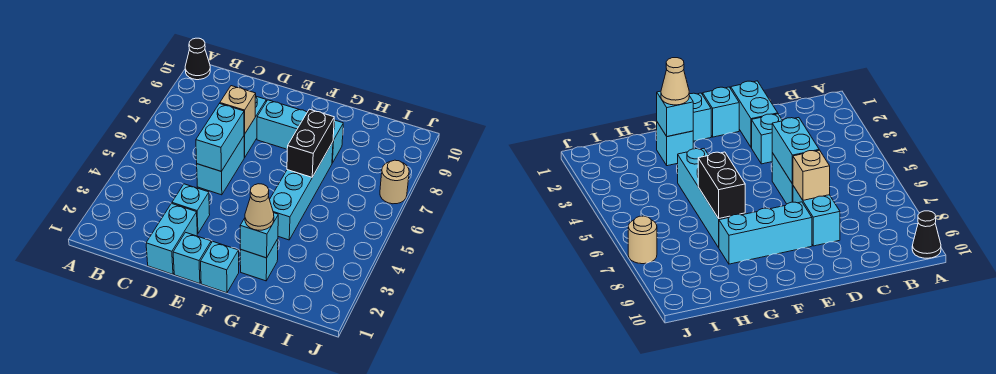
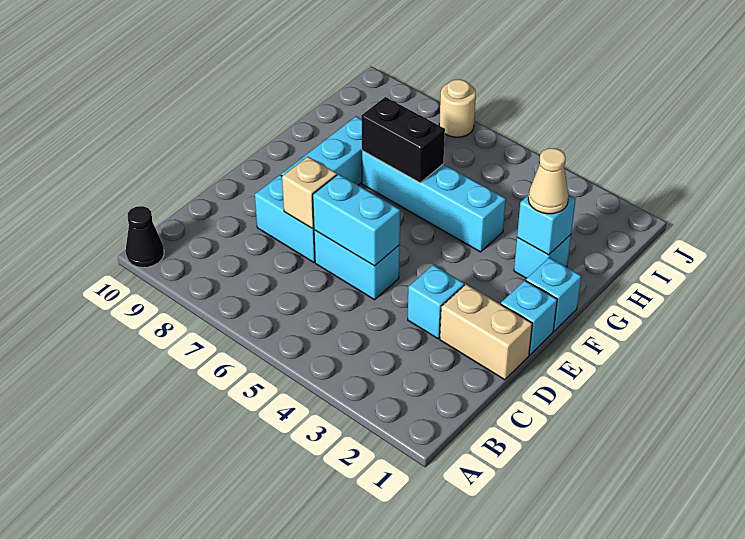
cyan 1x2 brick [146,203,197,274] -> tan 1x2 brick [440,284,532,380]

